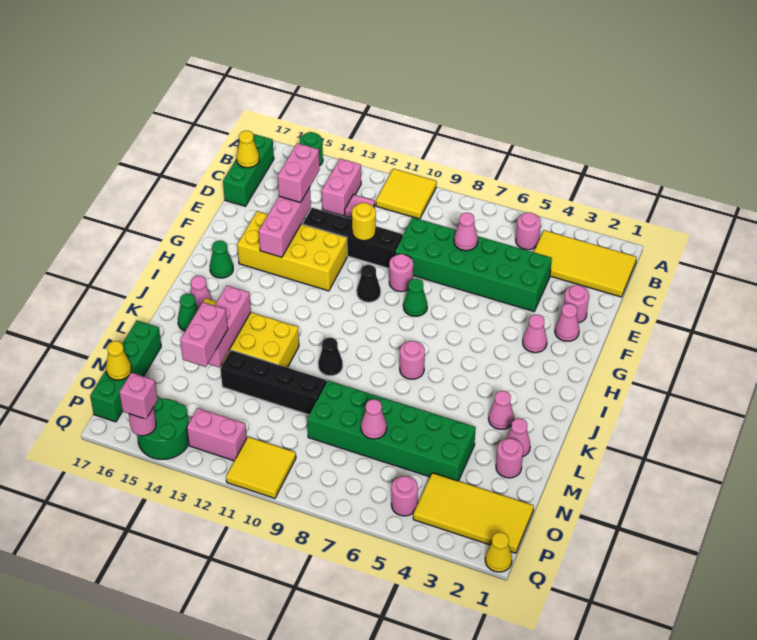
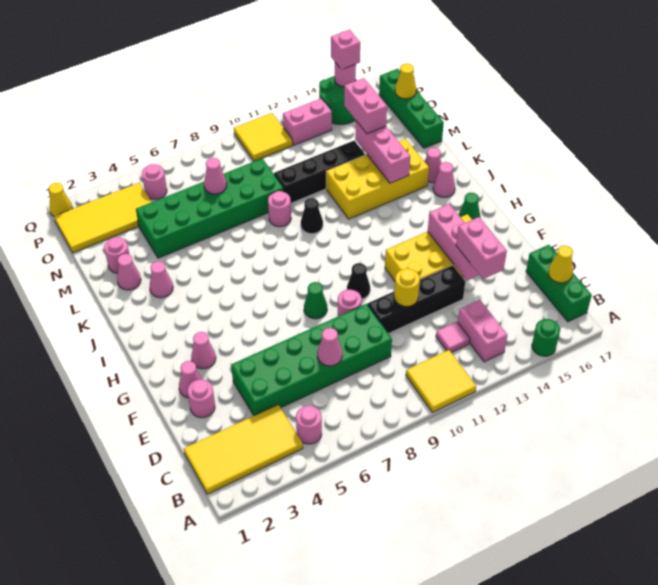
pink 1x1 round brick [400,341,425,379] -> pink 1x1 round brick moved to [268,191,291,227]
green 1x1 cone [178,294,198,331] -> pink 1x1 cone [425,147,441,183]

